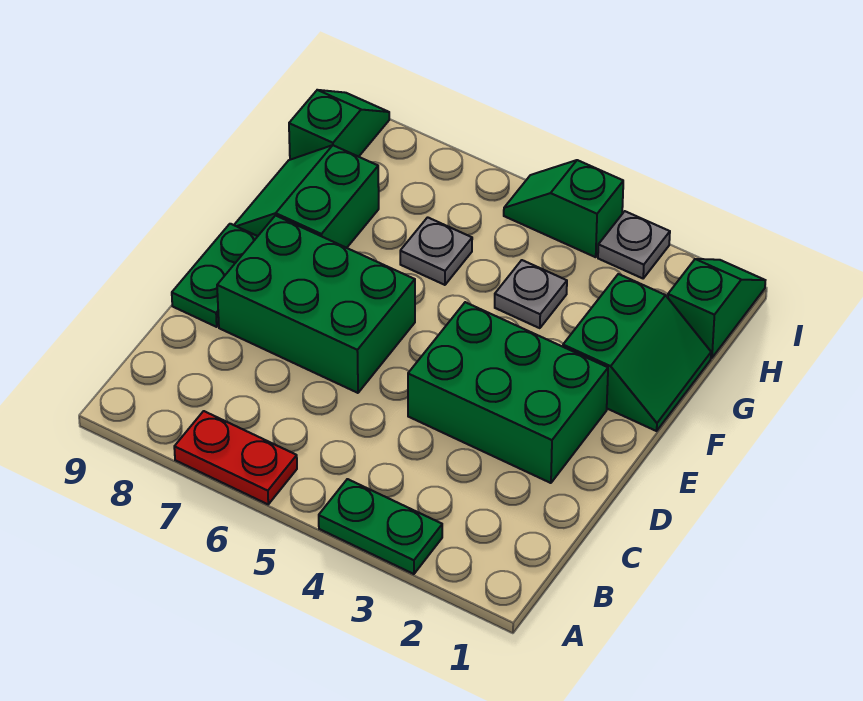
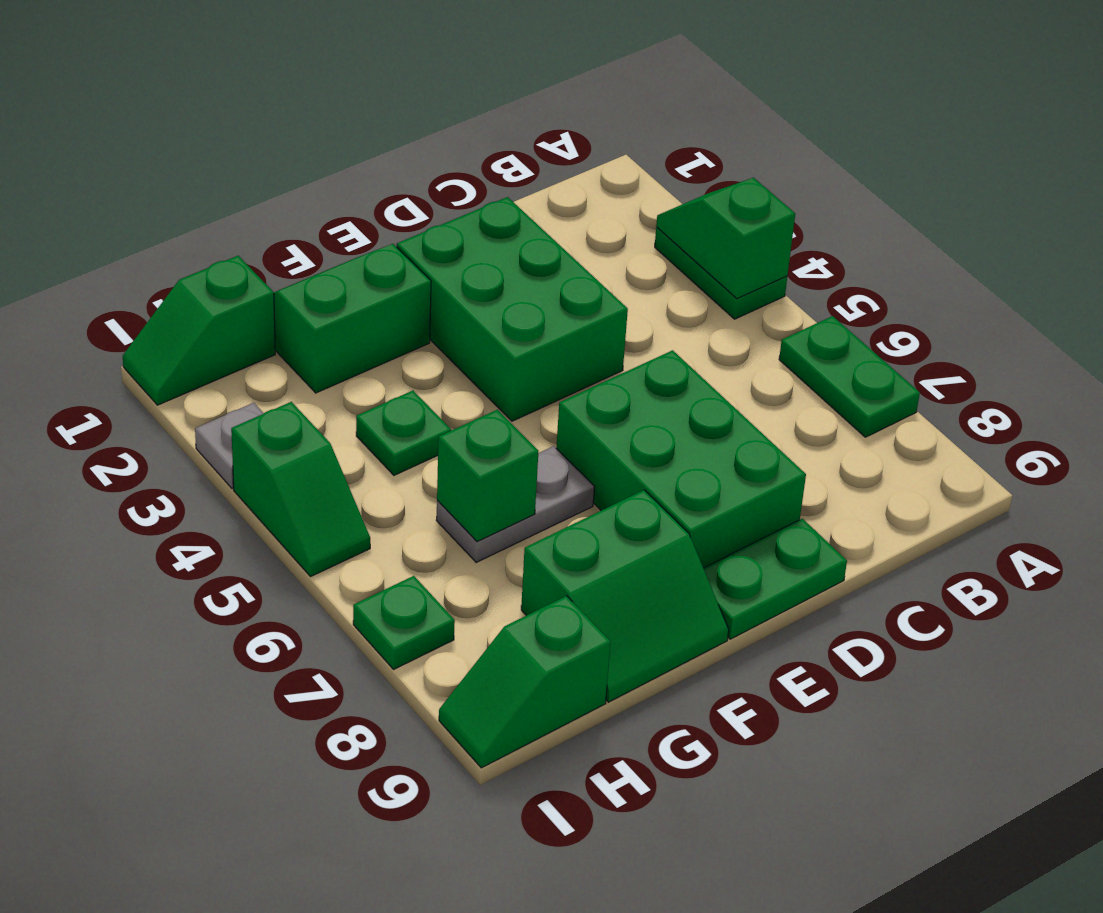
none -> green 1x2 slope [656,178,795,299]
red 1x2 plate [174,411,297,504] -> green 1x2 plate [779,316,920,437]
grey 1x1 plate [495,260,567,328] -> green 1x1 plate [356,391,451,475]
grey 1x1 plate [400,217,472,285] -> grey 1x2 plate [436,446,594,562]
none -> green 1x1 brick [437,410,538,542]
none -> green 1x1 plate [353,576,455,670]

